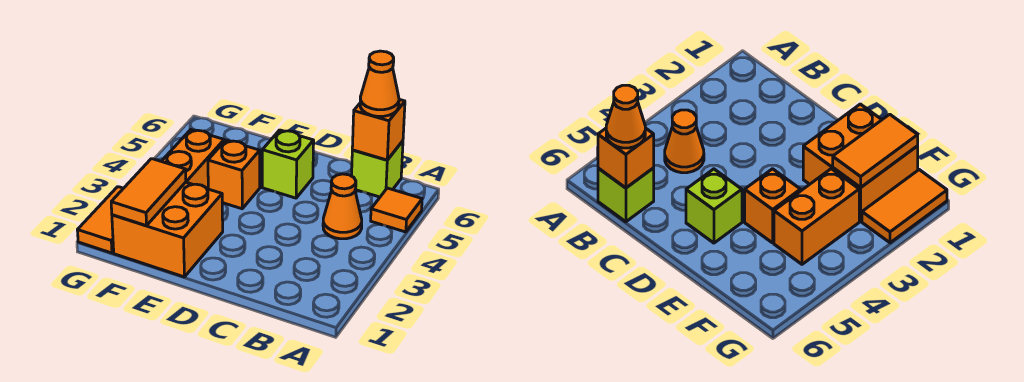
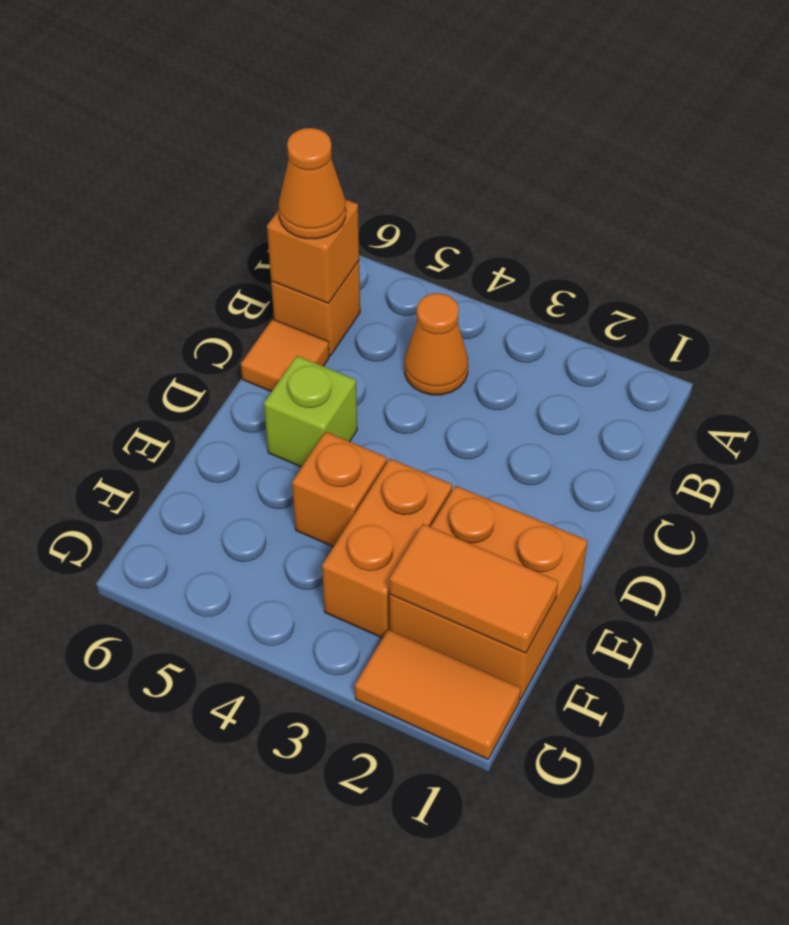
orange 1x1 tile [371,188,422,232] -> orange 1x1 tile moved to [241,319,329,392]
lime 1x1 brick [352,141,403,197] -> orange 1x1 brick [271,261,360,356]
orange 1x2 brick [161,130,224,189] -> orange 1x2 brick turned to [322,459,452,638]

